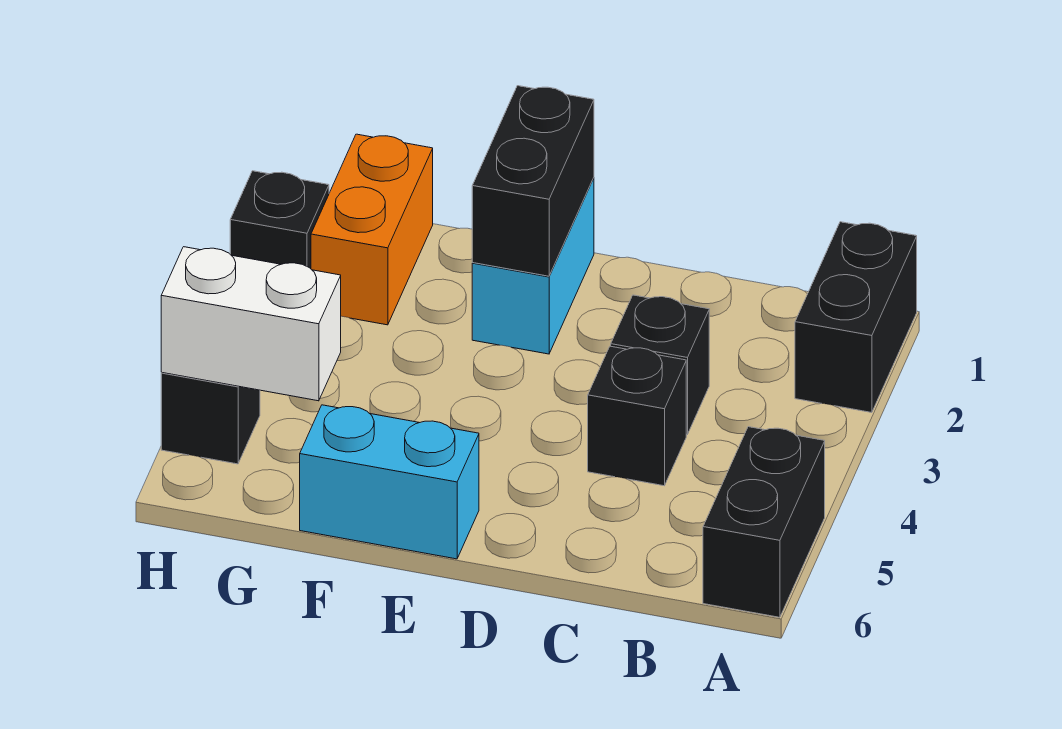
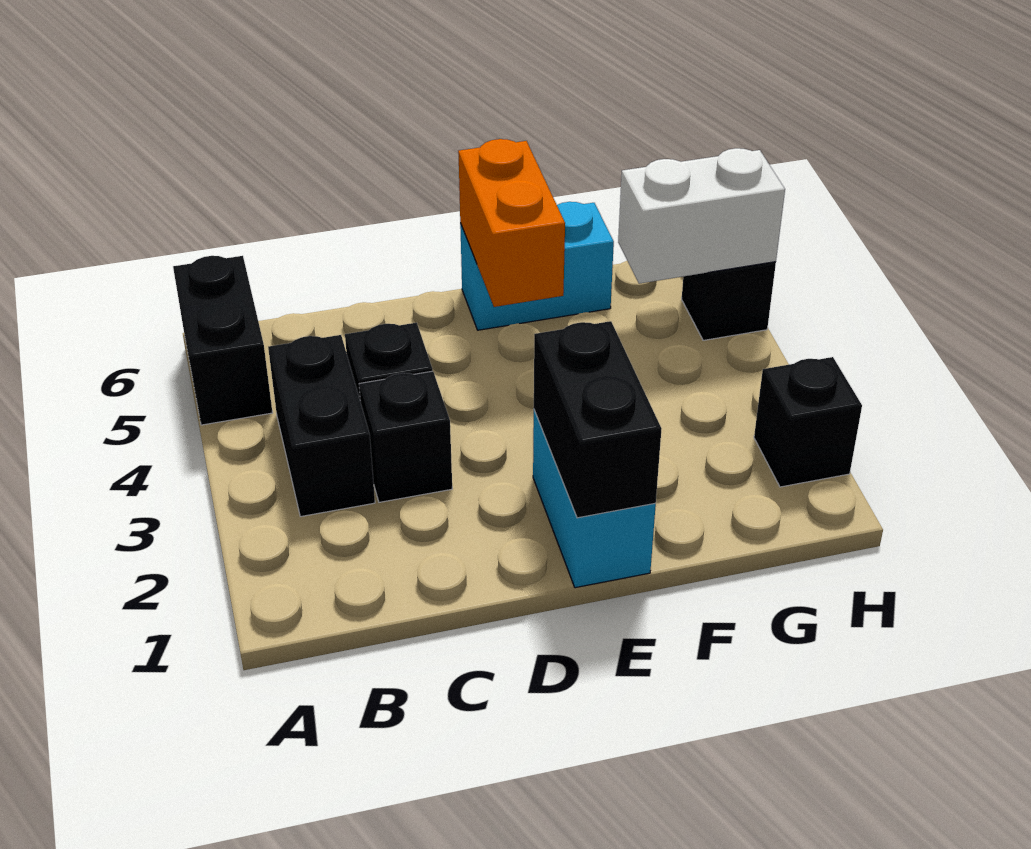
black 1x2 brick [795,222,917,413] -> black 1x2 brick moved to [268,335,375,517]
orange 1x2 brick [311,134,433,325] -> orange 1x2 brick moved to [458,139,565,307]

